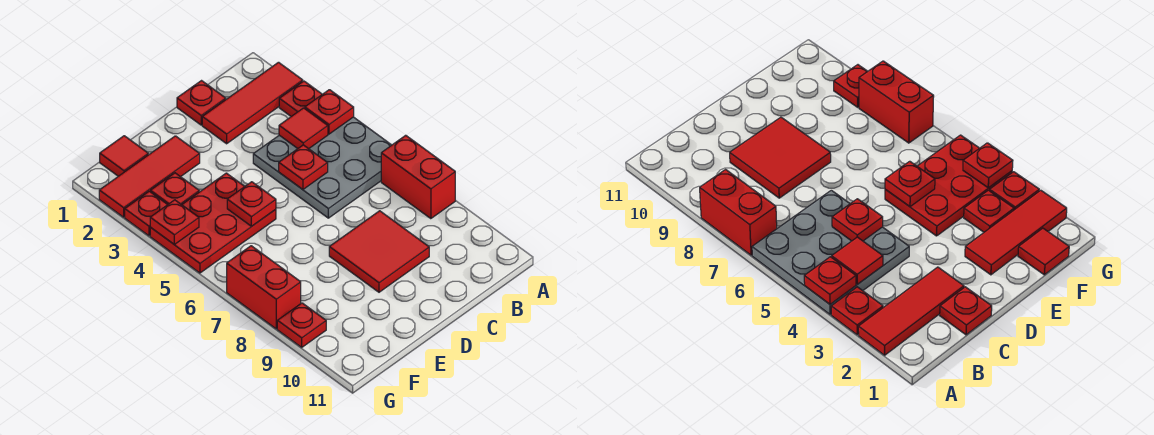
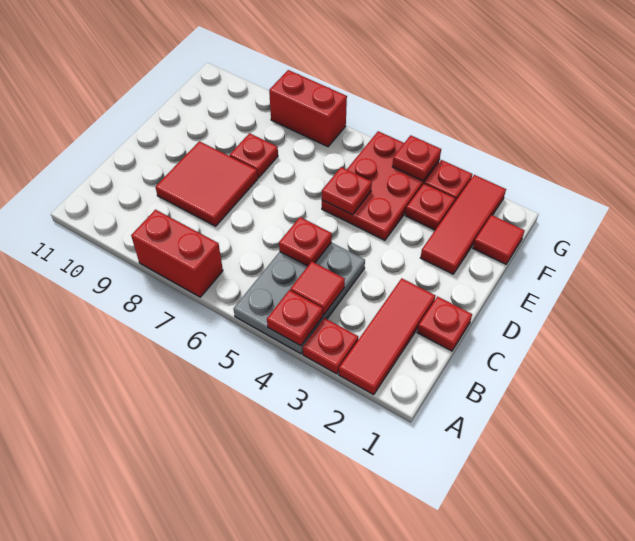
grey 3x3 plate [253,117,391,218] -> grey 2x3 plate [234,242,365,354]
red 1x1 plate [277,303,326,347] -> red 1x1 plate moved to [230,133,278,178]

